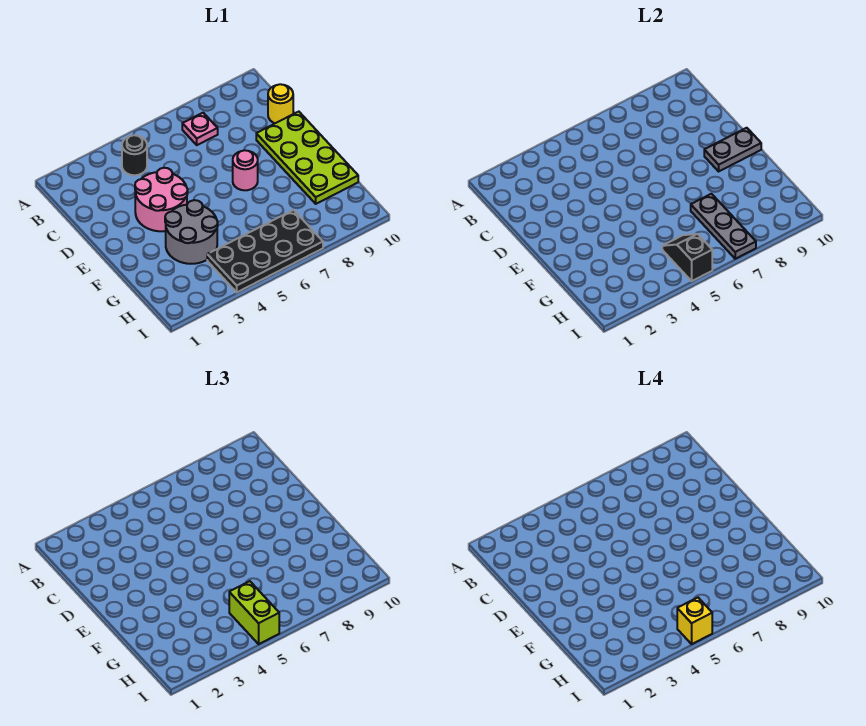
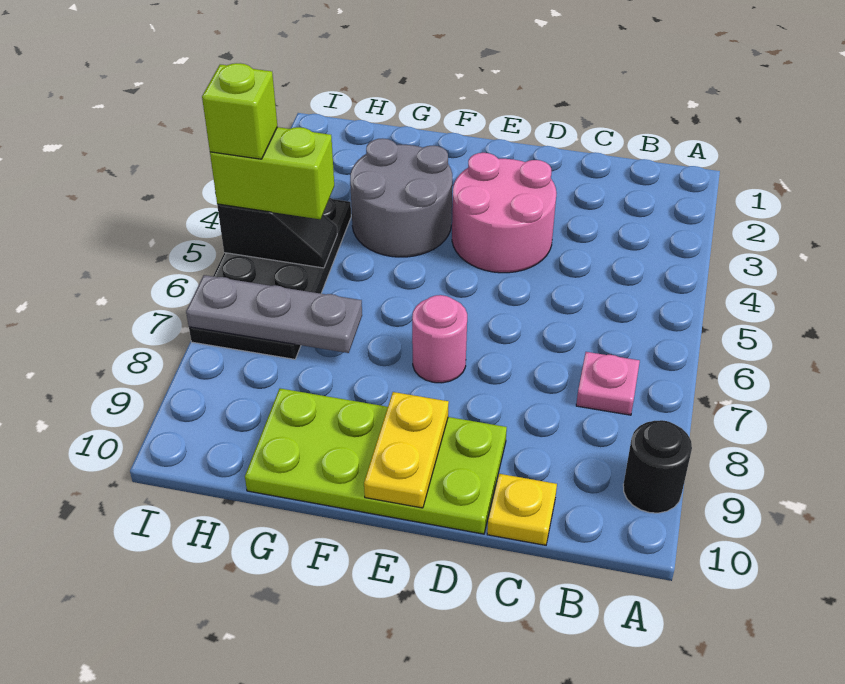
black 1x1 round brick [122,135,147,175] -> black 1x1 round brick moved to [623,420,692,513]
yellow 1x1 round brick [268,84,293,123] -> yellow 1x1 plate [487,474,557,545]
grey 1x2 plate [704,128,761,171] -> yellow 1x2 plate [364,392,449,508]
yellow 1x1 brick [677,598,712,644] -> lime 1x1 brick [202,63,277,159]

